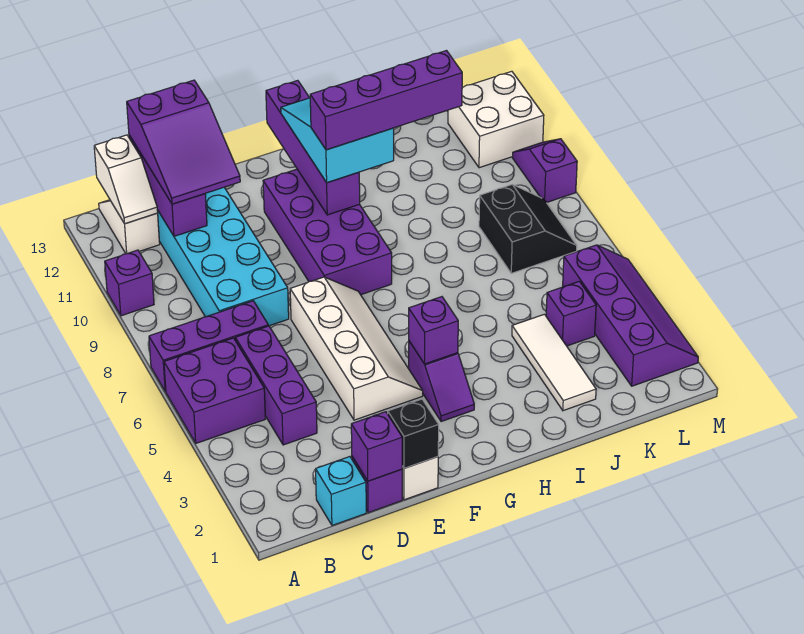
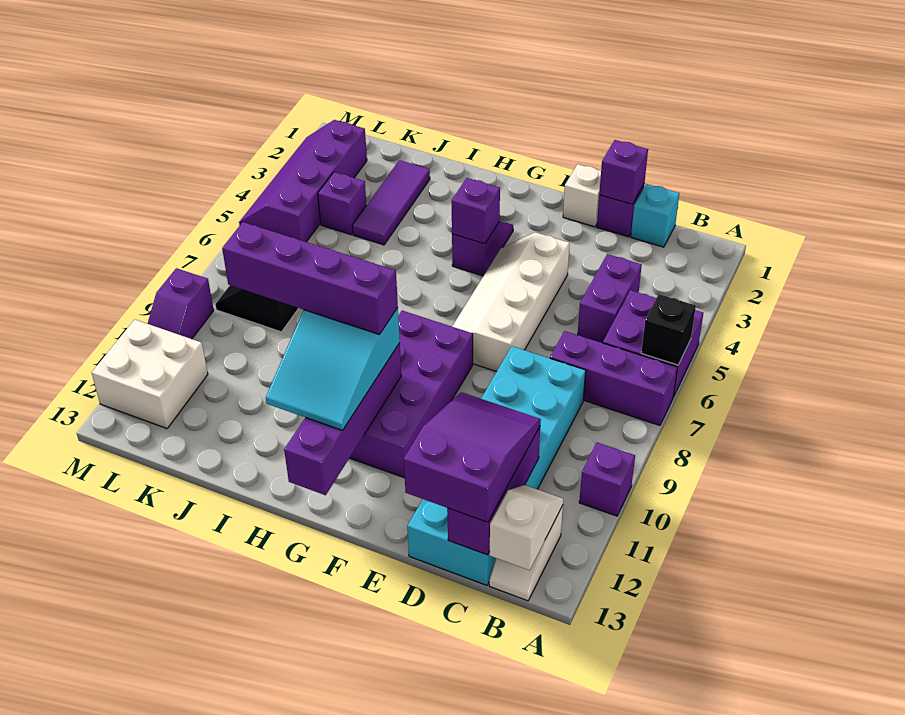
purple 1x3 brick [235,326,317,445] -> purple 1x2 brick [578,254,642,343]
black 1x1 brick [388,399,439,468] -> black 1x1 brick moved to [641,294,696,365]
white 1x3 tile [512,314,596,411] -> purple 1x3 tile [352,160,430,245]

